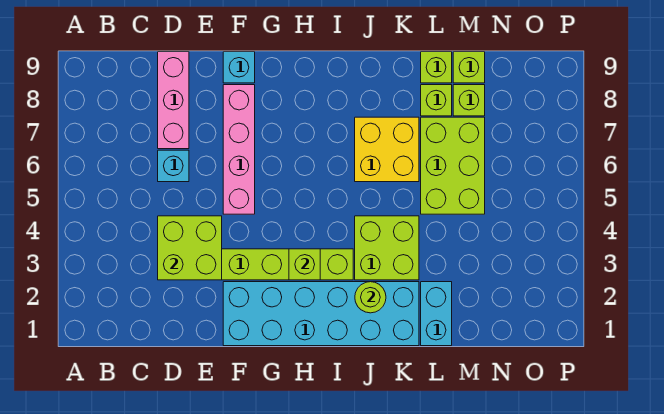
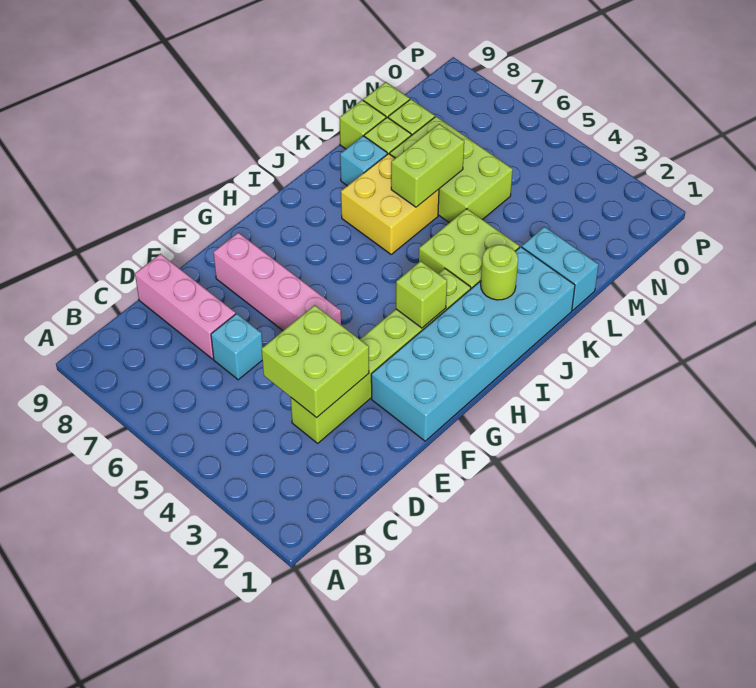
cyan 1x1 brick [223,52,255,83] -> cyan 1x1 brick moved to [340,136,387,186]
none -> lime 1x2 brick [391,124,464,207]

